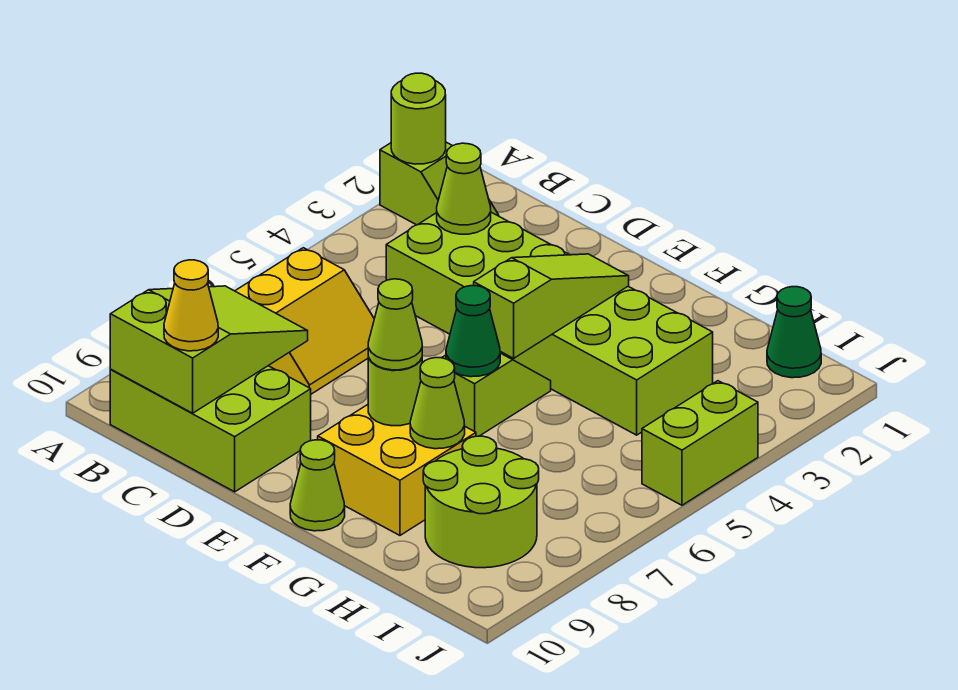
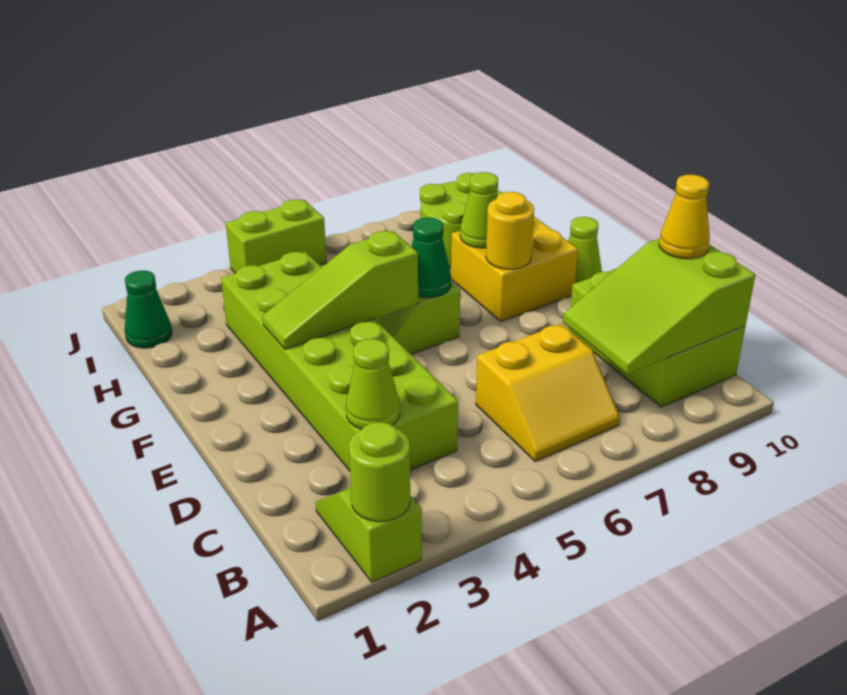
yellow 2x2 slope [235,248,374,394] -> yellow 2x2 slope turned to [476,324,620,462]
lime 1x1 round brick [368,357,422,426] -> yellow 1x1 round brick [486,192,534,269]
lime 1x1 cone [368,279,422,370] -> none

